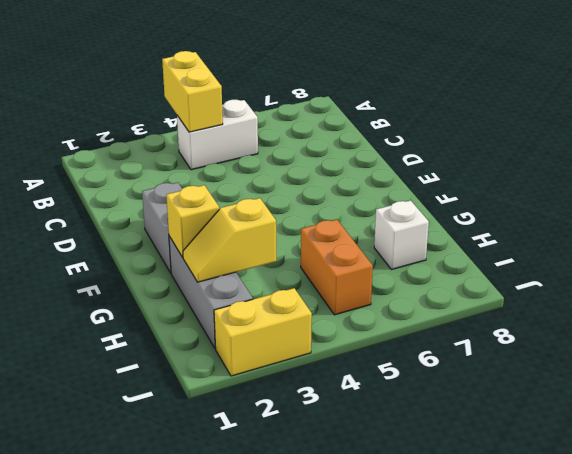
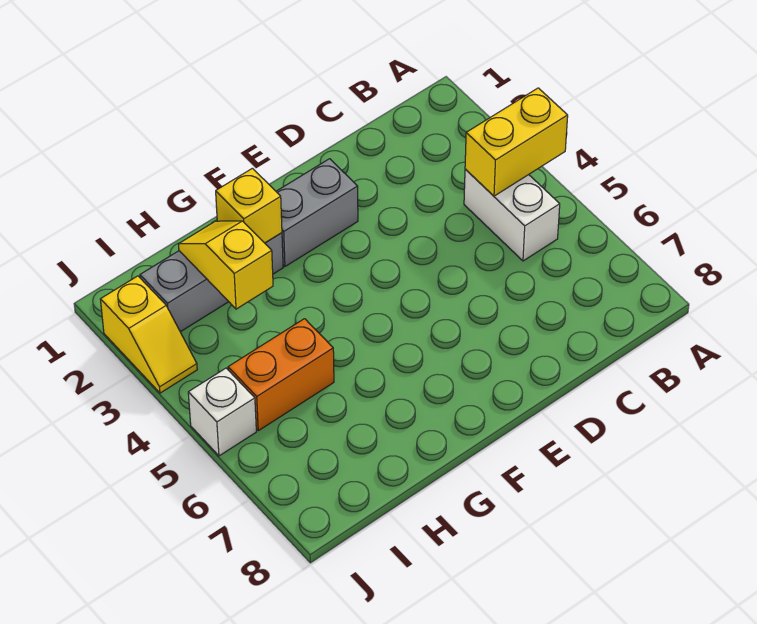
white 1x1 brick [374,200,429,270] -> white 1x1 brick moved to [188,368,256,456]
yellow 1x2 brick [214,288,312,376] -> yellow 1x2 slope [100,276,197,393]

